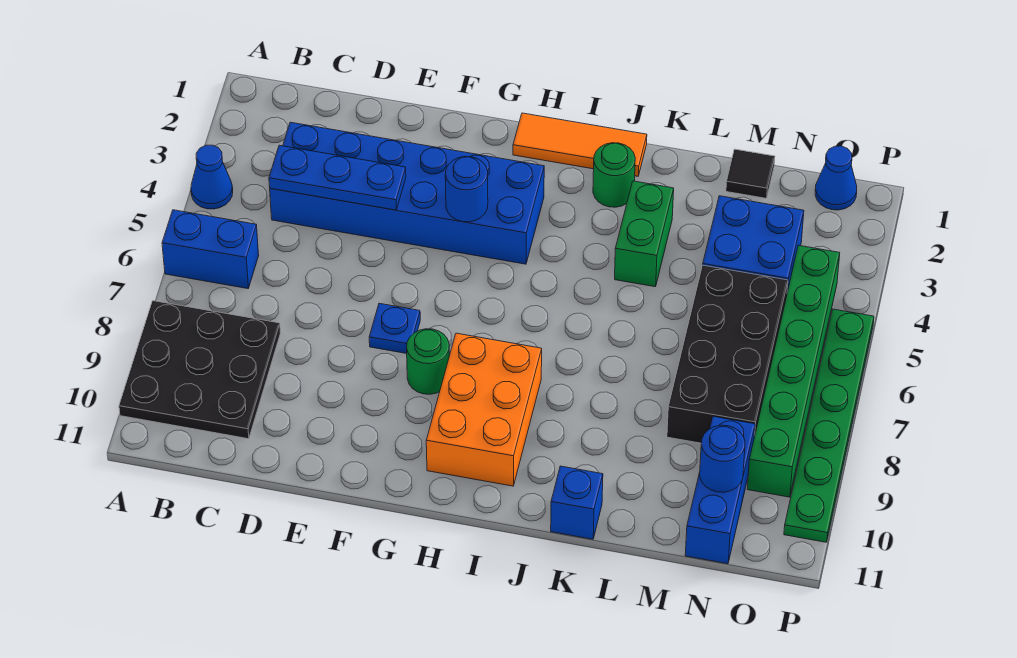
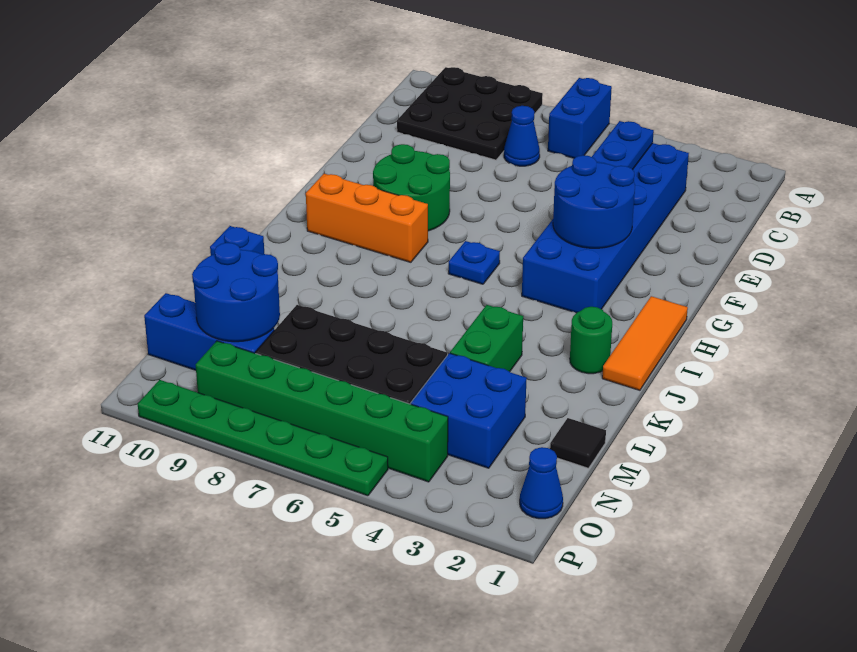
blue 1x1 cone [191,145,233,209] -> blue 1x1 cone moved to [504,106,540,166]
blue 1x1 plate [369,303,420,354] -> blue 1x1 plate moved to [448,241,500,284]
blue 1x1 round brick [445,156,488,222] -> blue 2x2 round brick [553,155,635,248]
green 1x1 round brick [407,329,450,394] -> green 2x2 round brick [373,144,450,231]
orange 2x3 brick [426,333,542,486] -> orange 1x3 brick [306,174,428,262]
green 1x2 brick [615,181,674,287] -> green 1x2 brick turned to [450,305,523,372]
blue 1x1 round brick [700,425,745,492] -> blue 2x2 round brick [192,243,280,342]

